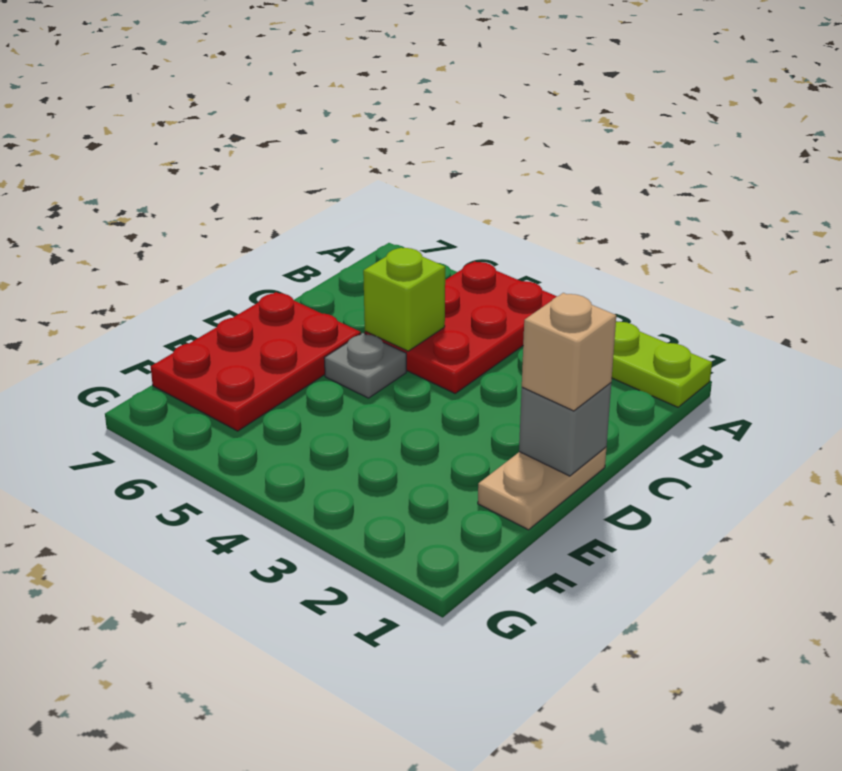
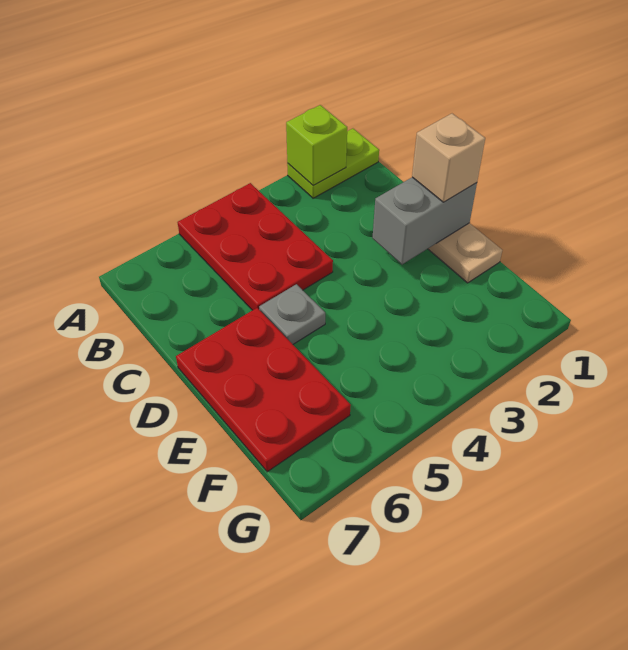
lime 1x1 brick [363,248,445,351] -> lime 1x1 brick moved to [286,105,347,185]
grey 1x1 brick [519,383,611,476] -> grey 1x2 brick [372,177,477,264]

